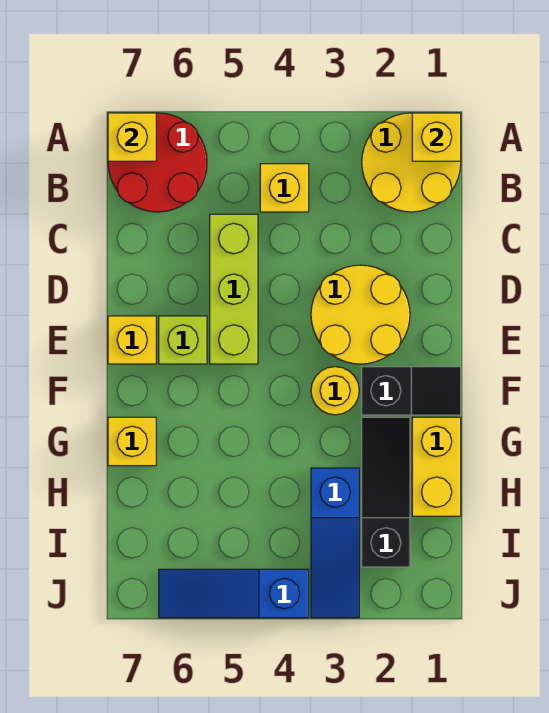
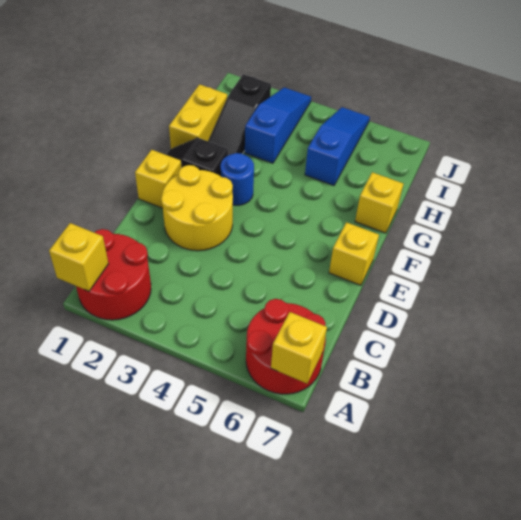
yellow 2x2 round brick [362,113,461,212] -> red 2x2 round brick [76,229,151,320]
yellow 1x1 brick [260,164,309,212] -> yellow 1x1 brick moved to [135,150,181,208]
lime 1x3 brick [210,214,258,364] -> none
lime 1x1 brick [159,316,207,364] -> none
yellow 1x1 round brick [311,367,359,415] -> blue 1x1 round brick [221,153,254,205]
blue 1x3 slope [159,569,309,618] -> blue 1x3 slope turned to [305,107,370,185]

